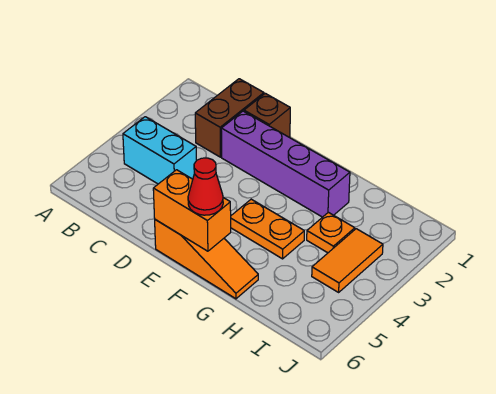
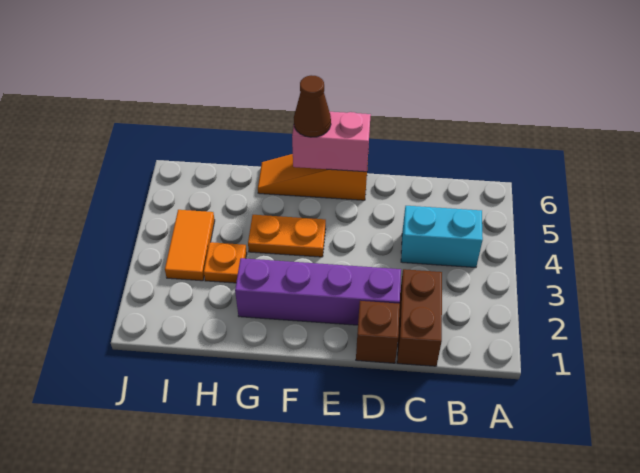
orange 1x2 brick [153,170,231,251] -> pink 1x2 brick [292,112,371,172]
red 1x1 cone [188,158,223,215] -> brown 1x1 cone [294,75,331,137]

